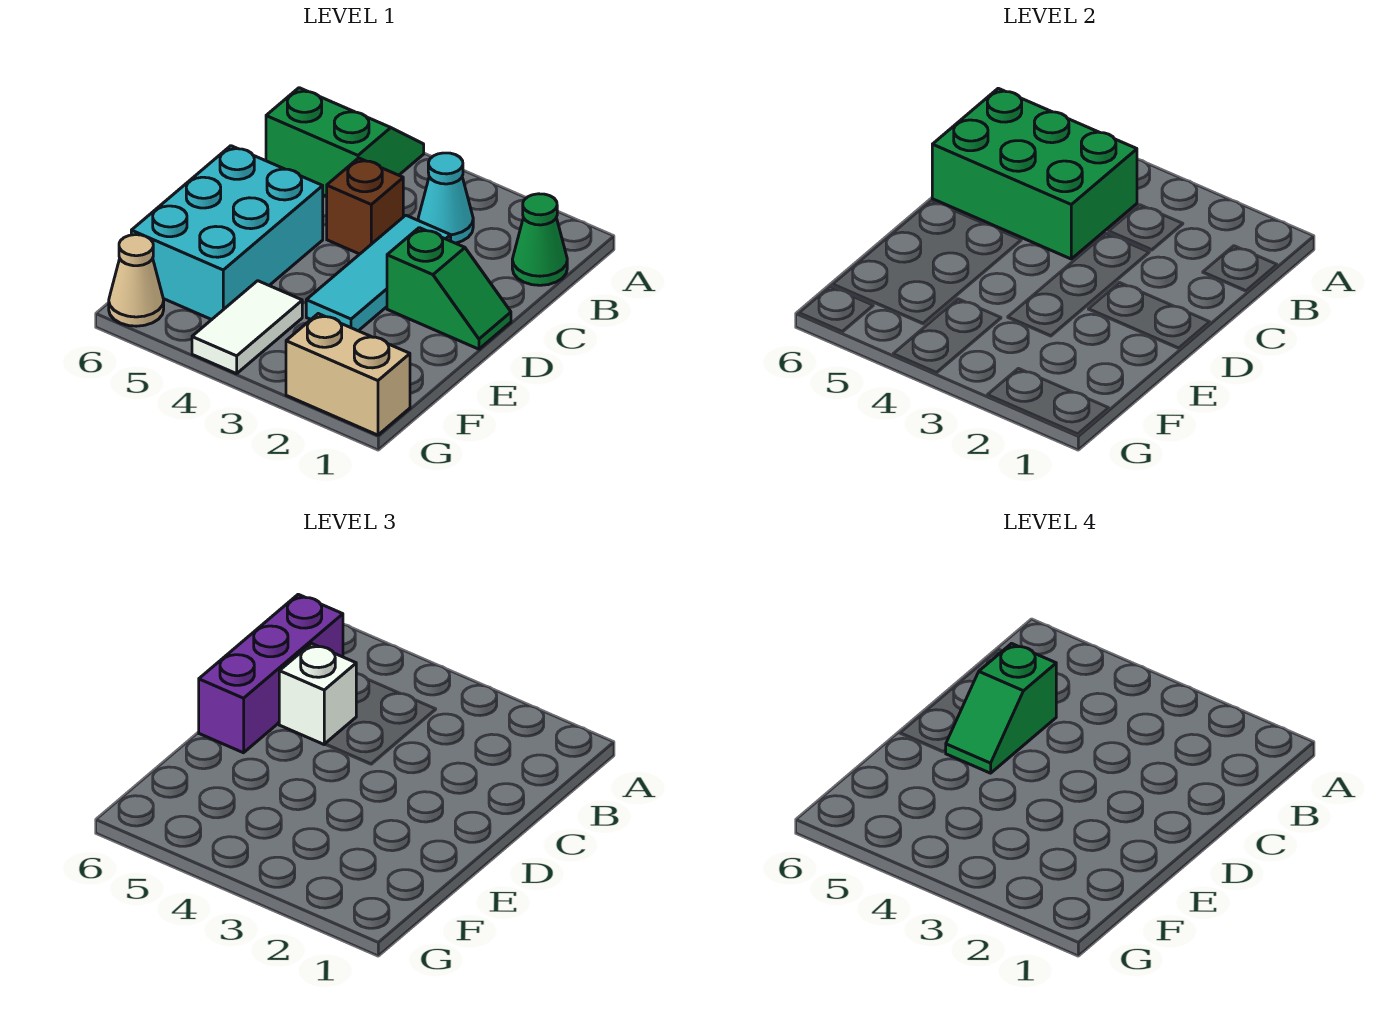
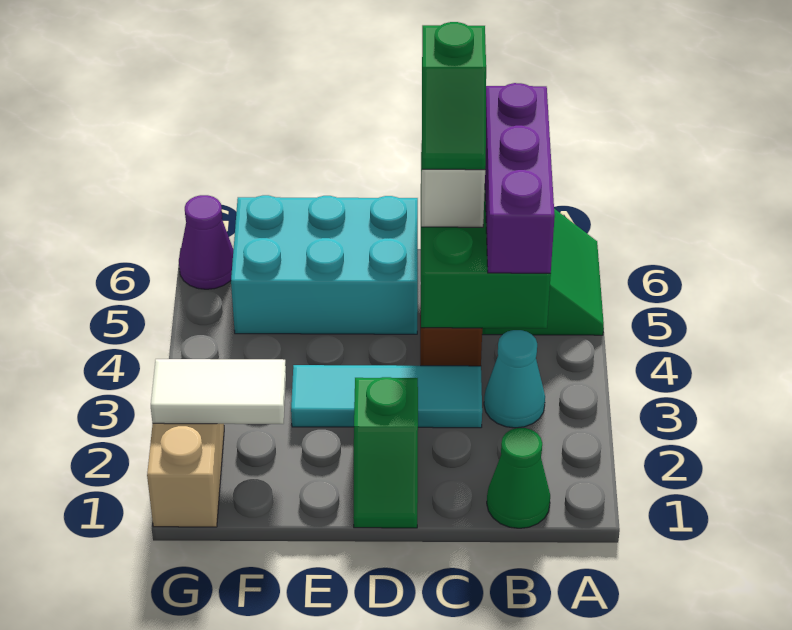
purple 1x3 brick [199,594,343,753] -> purple 1x3 brick turned to [485,83,555,273]
green 1x2 slope [946,644,1056,773] -> green 1x2 slope turned to [422,22,486,170]
white 1x2 tile [192,281,302,374] -> white 1x2 tile moved to [151,359,286,424]
tan 1x1 cone [109,235,164,326] -> purple 1x1 cone [179,195,233,289]

